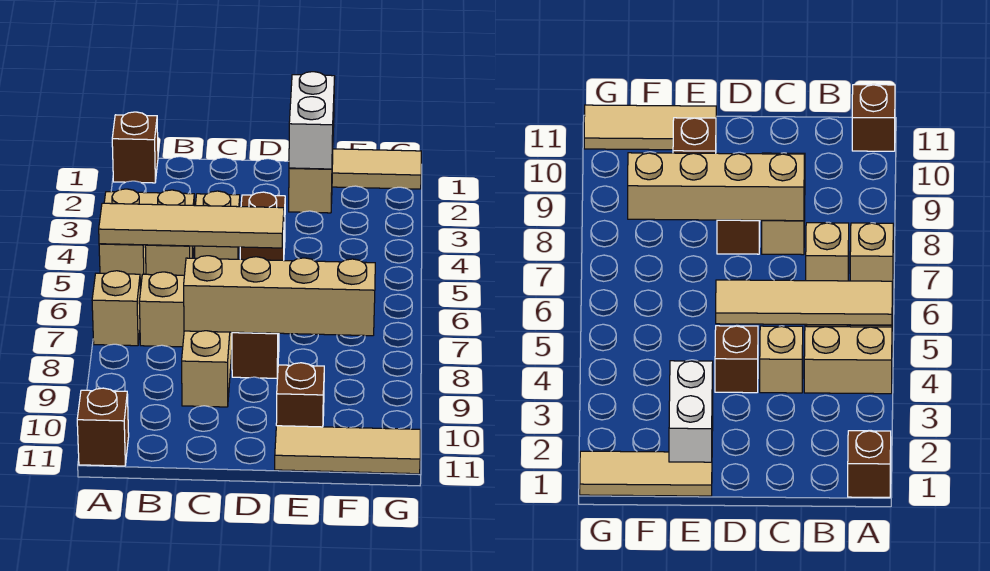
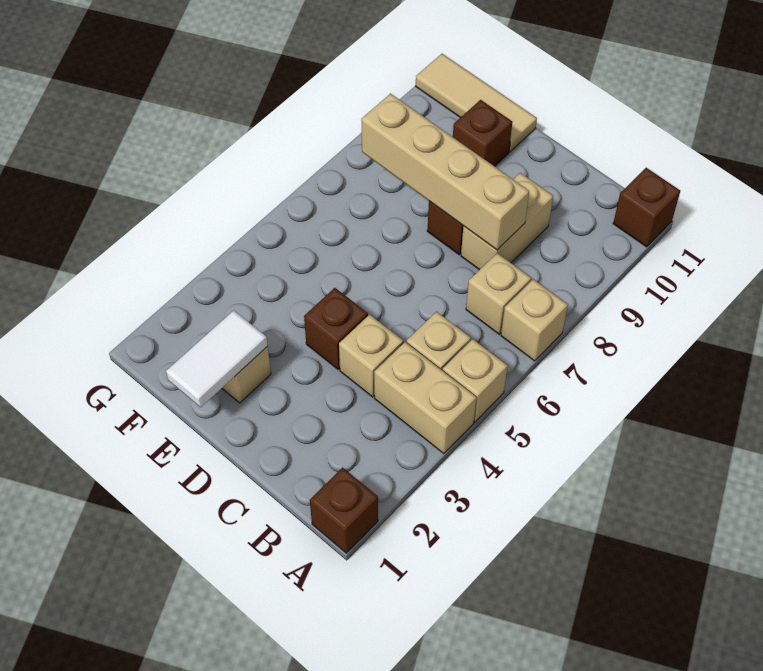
tan 1x4 tile [99,203,284,248] -> none
tan 1x3 tile [332,149,421,189] -> none
white 1x2 brick [289,72,335,169] -> white 1x2 tile [166,310,268,407]

